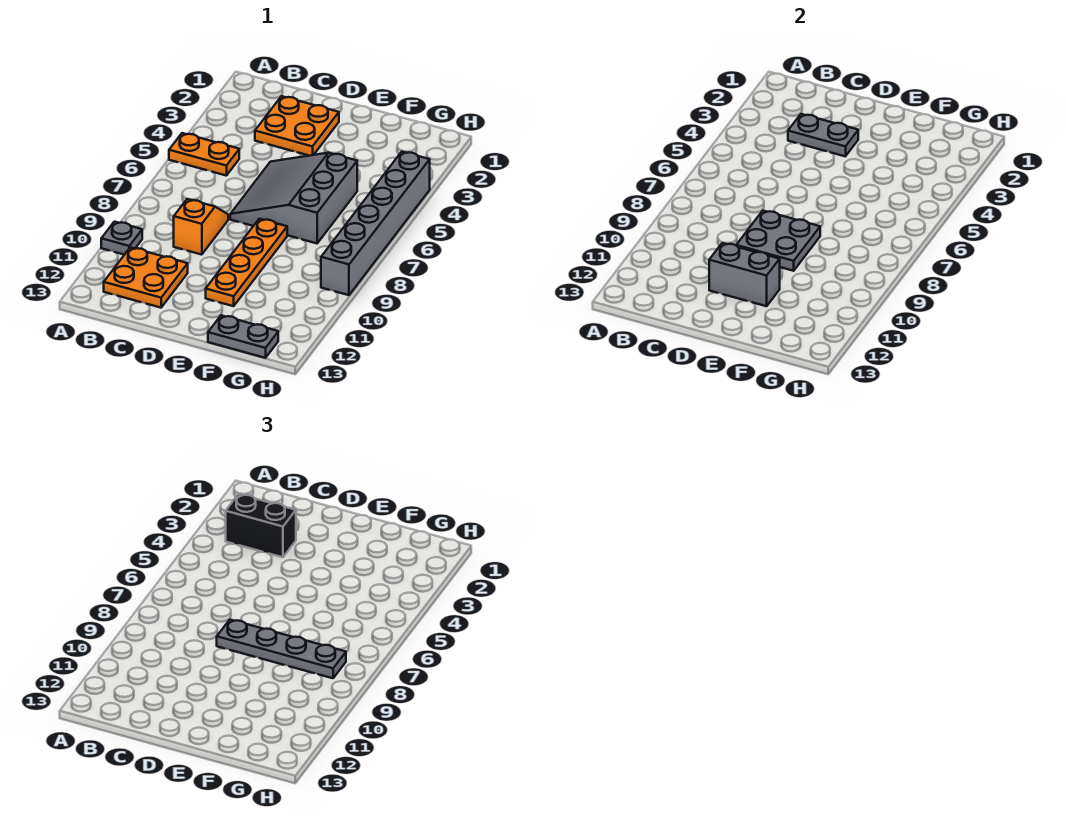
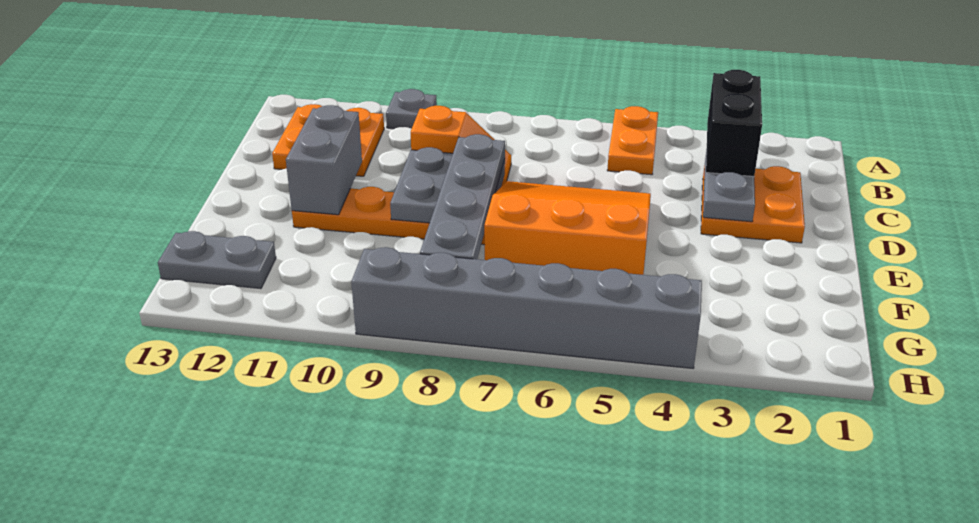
grey 3x3 slope [230,153,357,243] -> orange 3x3 slope [484,181,651,275]
grey 1x2 plate [208,315,278,358] -> grey 1x2 plate turned to [158,231,276,289]

